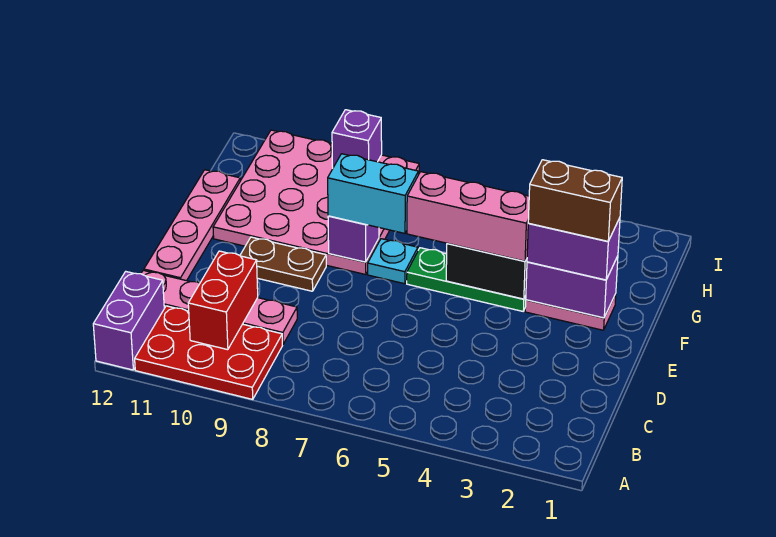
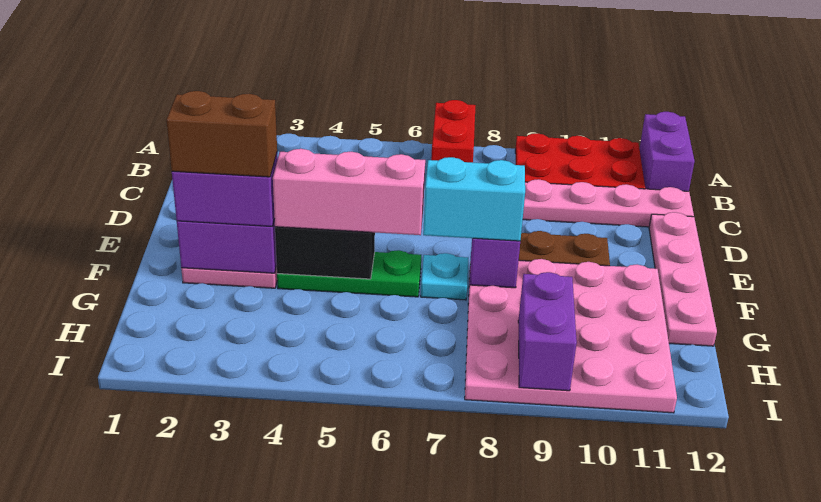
red 1x2 brick [188,251,258,350] -> red 1x2 brick moved to [431,100,476,162]
purple 1x1 brick [332,110,382,167] -> purple 1x2 brick [518,272,577,391]

